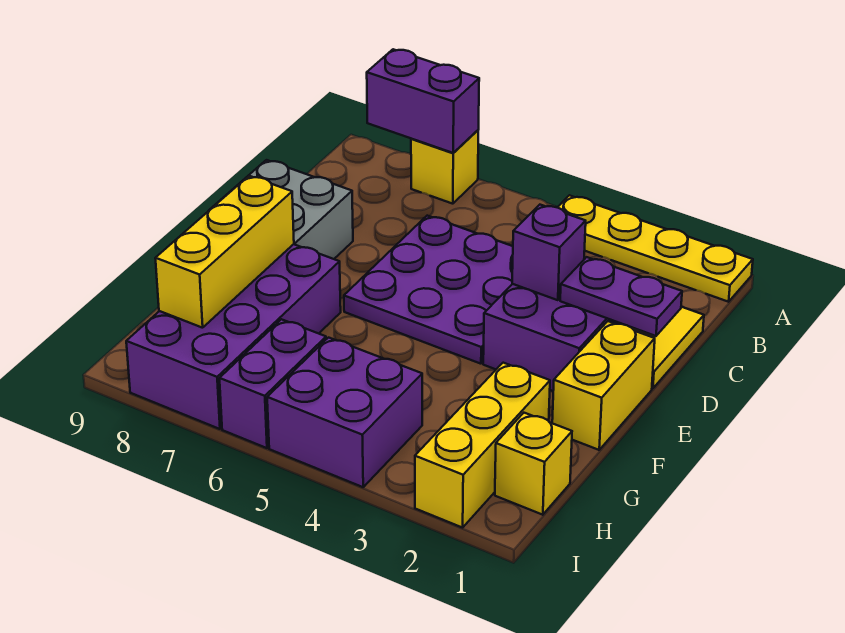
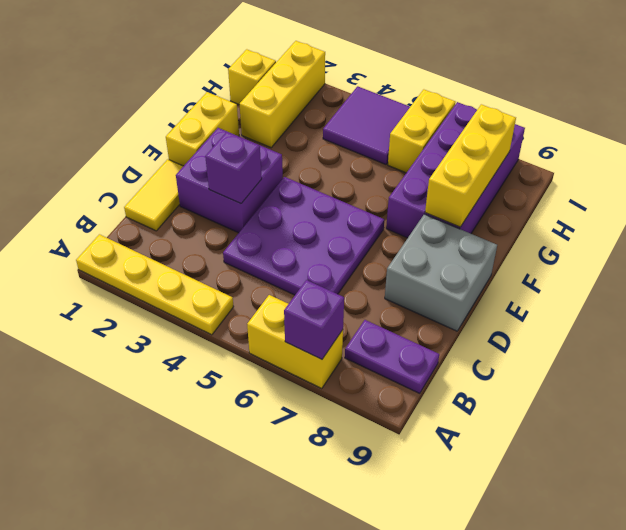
yellow 1x1 brick [411,130,478,204] -> yellow 1x2 brick [247,295,343,389]
purple 1x2 brick [367,49,479,153] -> purple 1x1 brick [284,280,344,359]
purple 1x2 plate [560,257,682,336] -> purple 1x2 plate moved to [345,320,439,393]
purple 2x2 brick [267,338,422,487] -> purple 2x2 tile [323,86,410,164]
purple 1x2 brick [220,319,326,448] -> yellow 1x2 brick [388,89,455,173]

